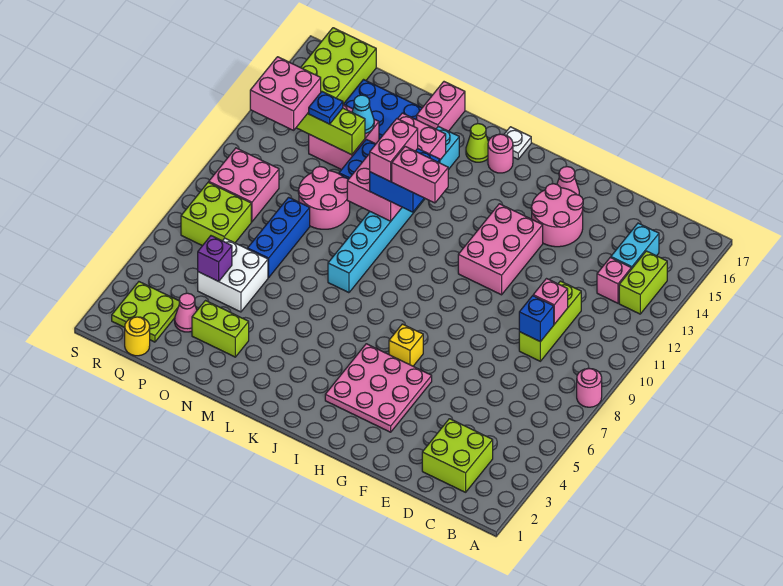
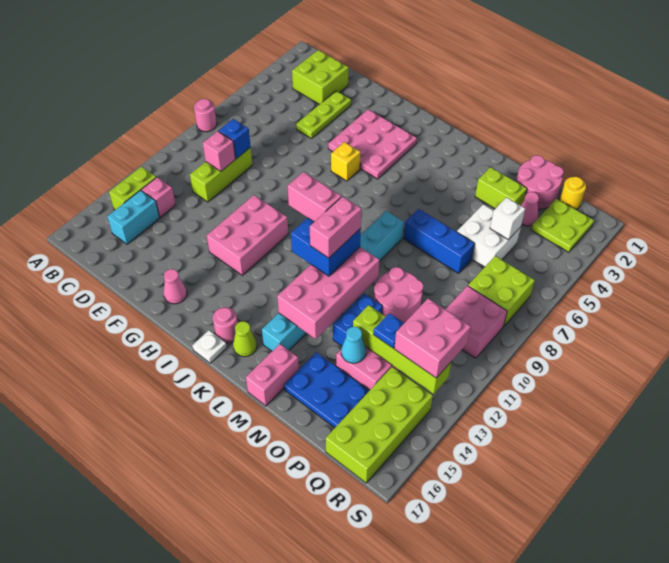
none -> lime 1x3 plate [296,91,351,139]
pink 2x2 round brick [531,184,583,247] -> pink 2x2 round brick moved to [516,155,564,209]
blue 1x3 brick [248,197,310,278] -> blue 1x3 brick turned to [404,209,475,273]
purple 1x1 brick [198,236,232,281] -> white 1x1 brick [490,198,525,240]

